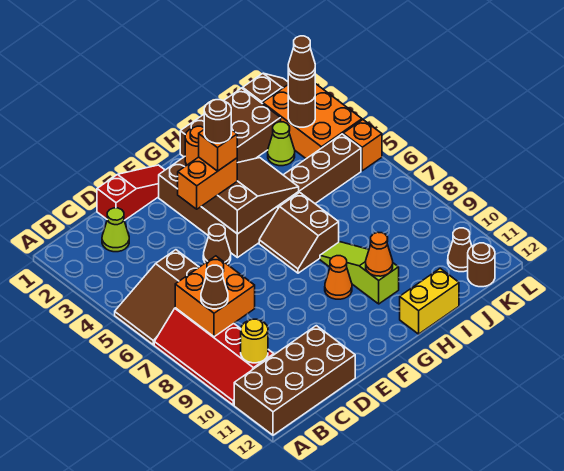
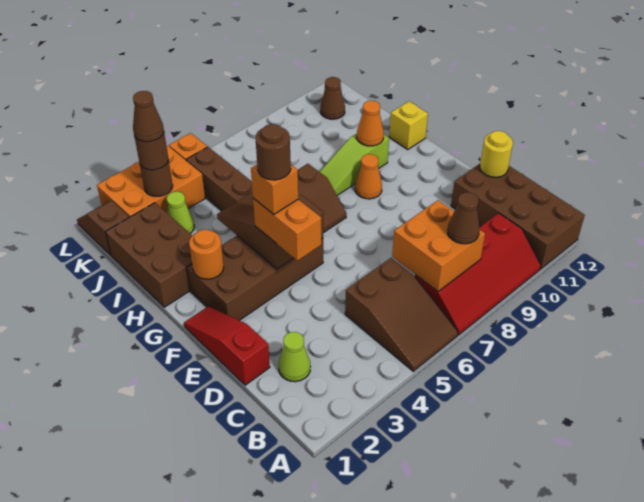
yellow 1x1 round brick [241,319,268,363] -> yellow 1x1 round brick moved to [480,131,513,177]
brown 1x1 cone [203,224,231,264] -> none
yellow 1x2 brick [400,268,459,334] -> yellow 1x1 brick [389,101,428,150]
brown 1x1 round brick [468,243,495,287] -> none

